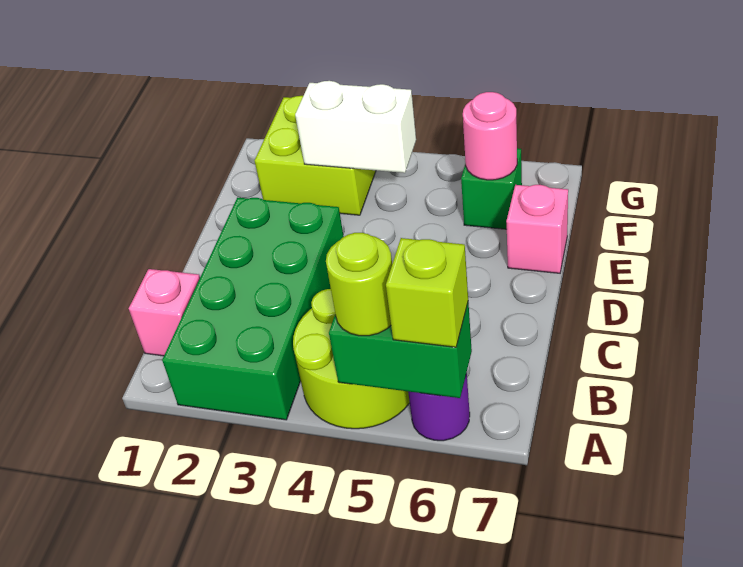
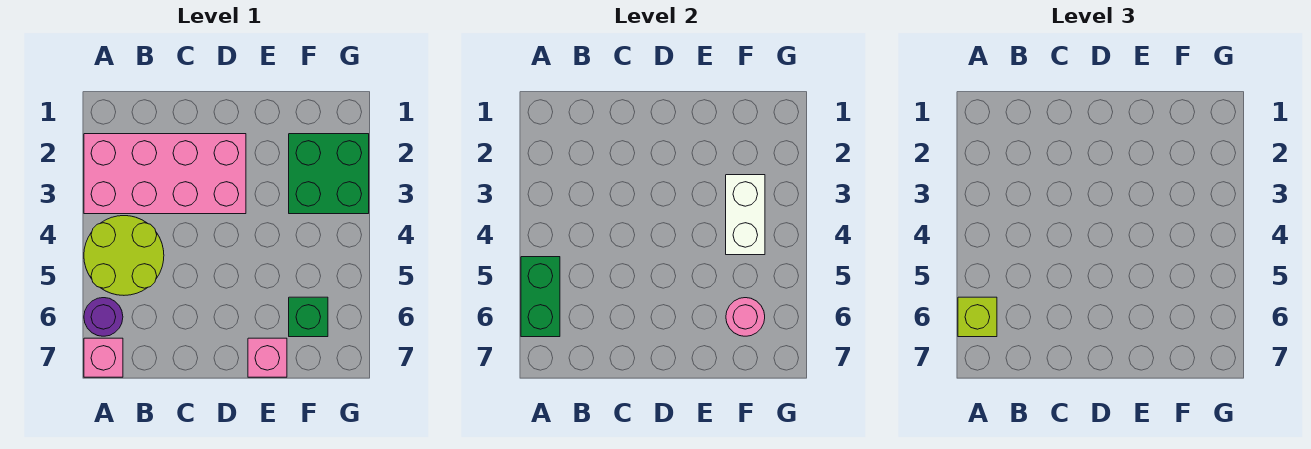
green 2x4 brick [162,198,344,420] -> pink 2x4 brick [84,134,246,214]
lime 1x1 round brick [326,233,392,336] -> none
pink 1x1 brick [129,269,200,356] -> pink 1x1 brick moved to [84,338,123,377]
lime 2x2 brick [255,96,376,215] -> green 2x2 brick [289,134,369,214]

